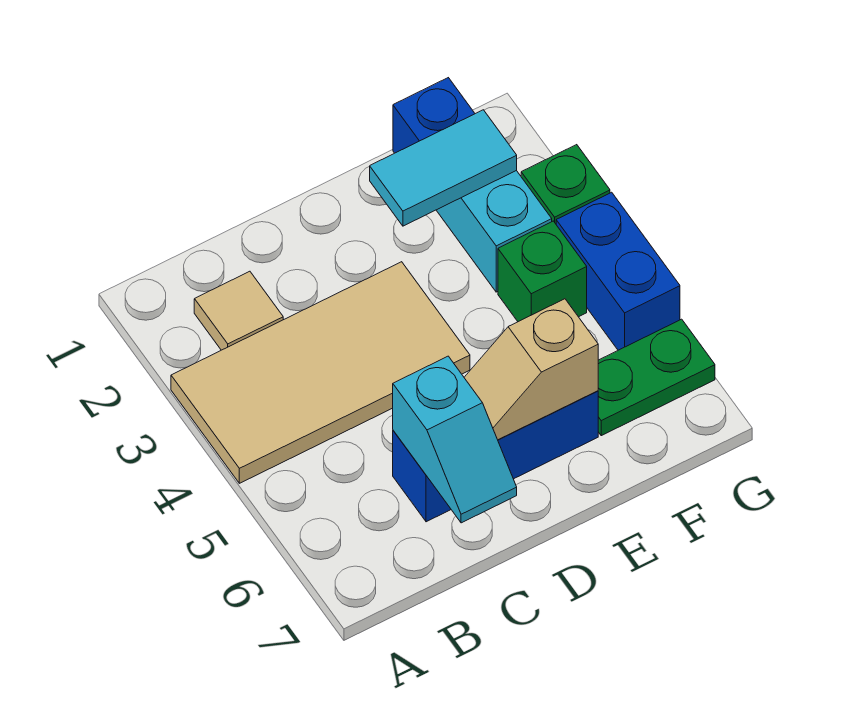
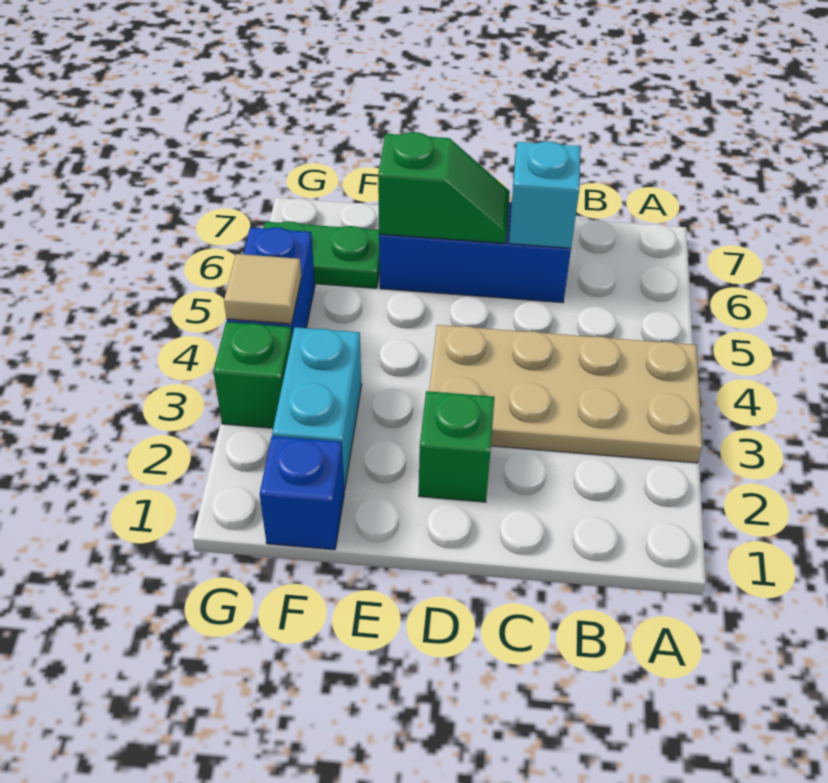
tan 2x4 tile [171,262,470,483] -> tan 2x4 plate [429,325,702,463]
tan 1x1 tile [194,271,283,350] -> tan 1x1 tile moved to [224,254,301,324]
tan 1x2 slope [464,299,598,440] -> green 1x2 slope [378,132,510,243]
cyan 1x2 tile [370,110,517,226] -> none
green 1x1 brick [498,221,587,322] -> green 1x1 brick moved to [419,391,494,502]

